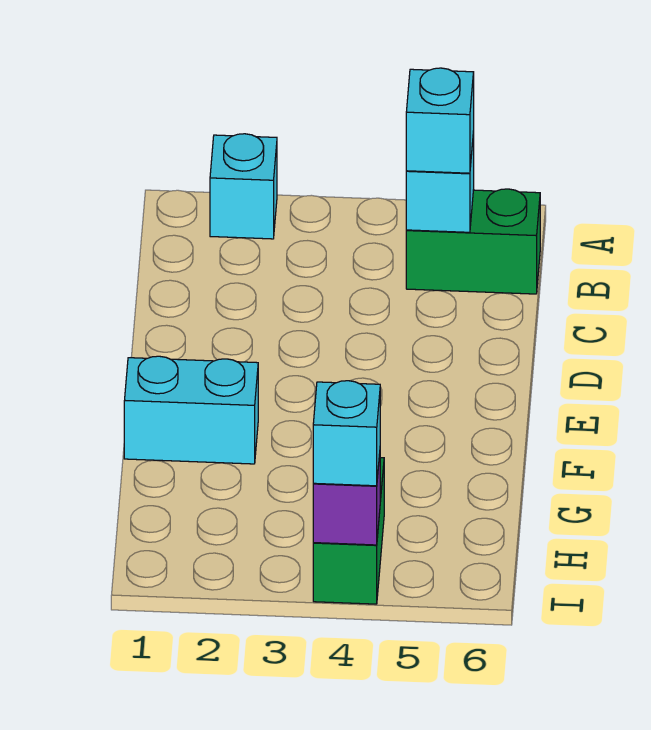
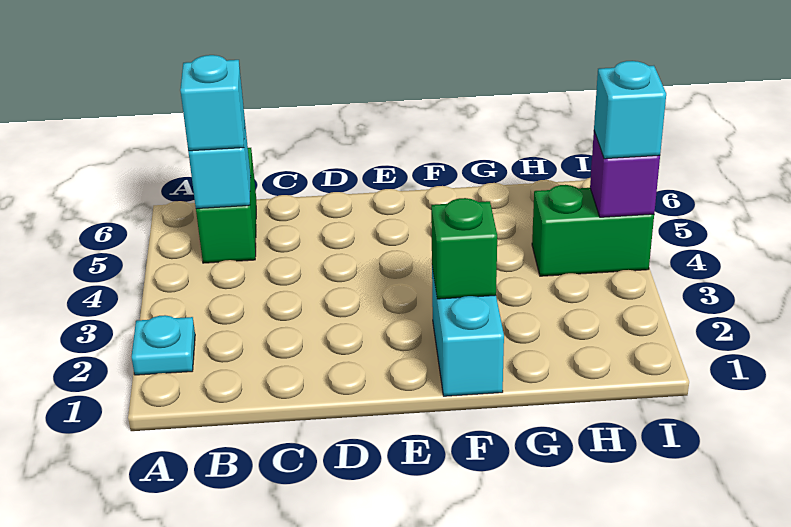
cyan 1x1 brick [210,134,277,239] -> cyan 1x1 plate [132,315,195,375]
none -> green 1x1 brick [431,198,497,299]

